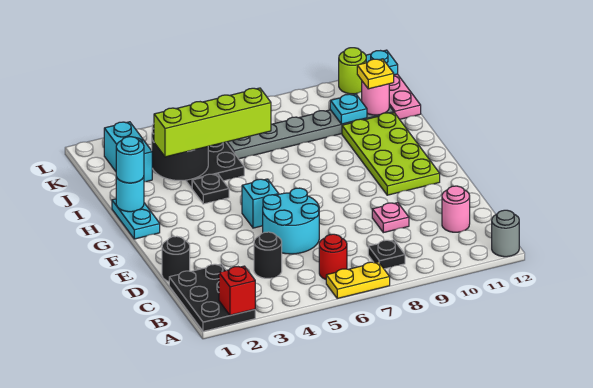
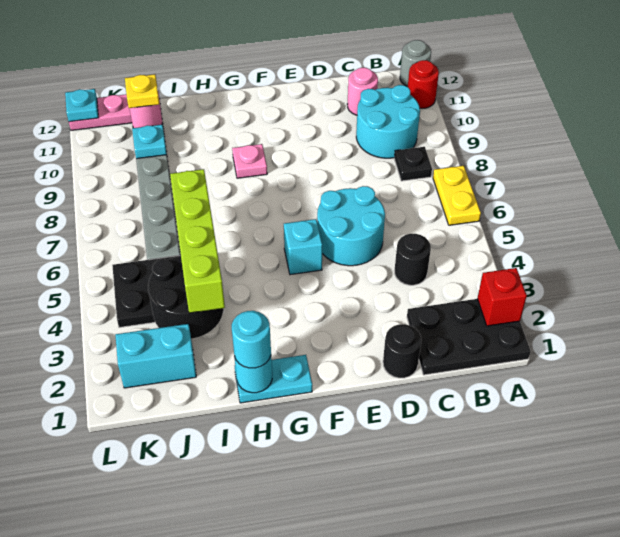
red 1x1 round brick [319,234,347,279] -> red 1x1 round brick moved to [408,60,439,108]
none -> cyan 2x2 round brick [356,85,420,158]
pink 1x1 plate [372,203,409,233] -> pink 1x1 plate moved to [232,144,267,178]
lime 2x4 plate [342,113,440,195] -> none
black 1x1 plate [192,174,229,204] -> none
lime 1x1 round brick [339,48,366,94] -> none

